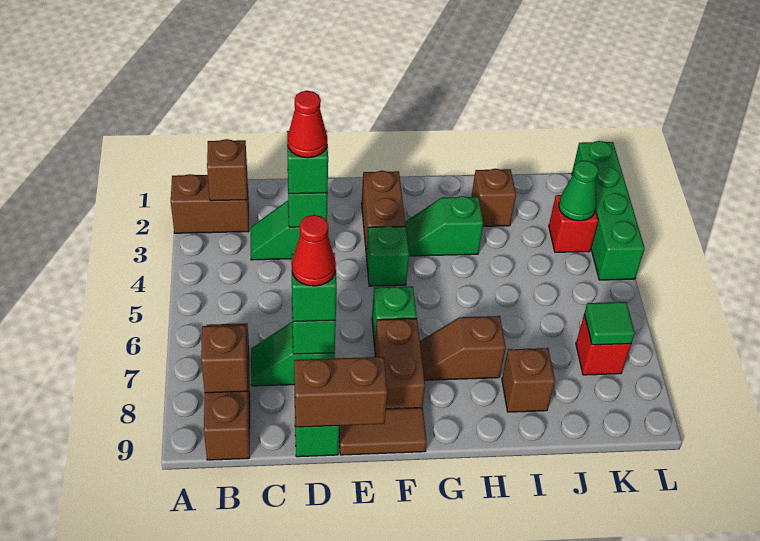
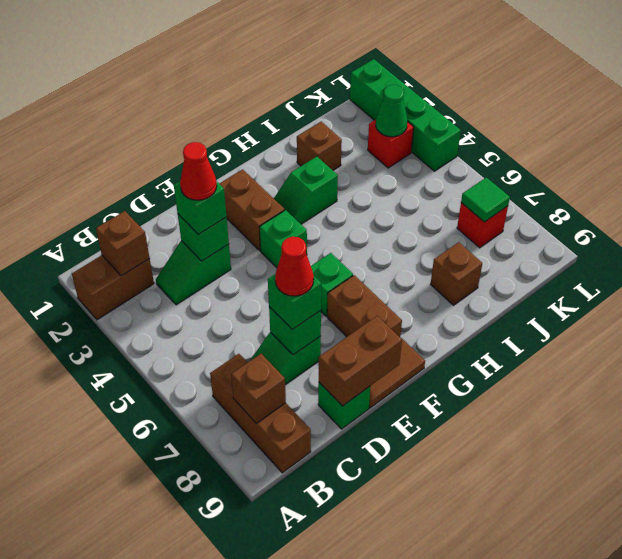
brown 1x2 slope [420,316,506,380] -> none

